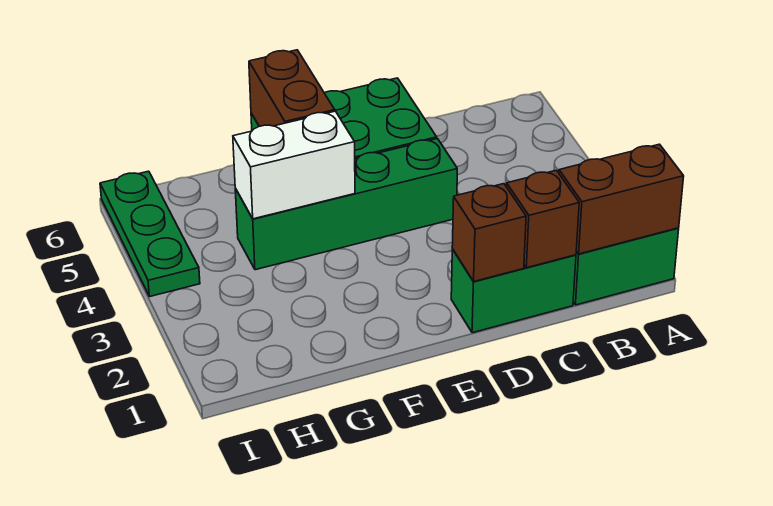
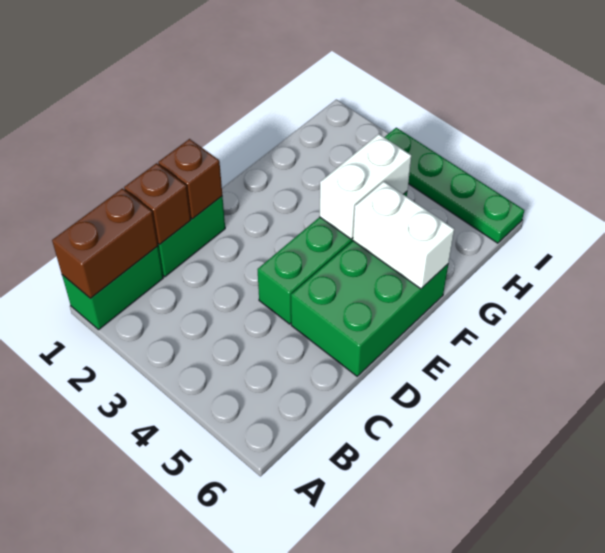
brown 1x2 brick [249,50,335,126] -> white 1x2 brick [353,181,454,289]
green 1x3 plate [100,171,200,297] -> green 1x4 plate [384,128,524,243]

